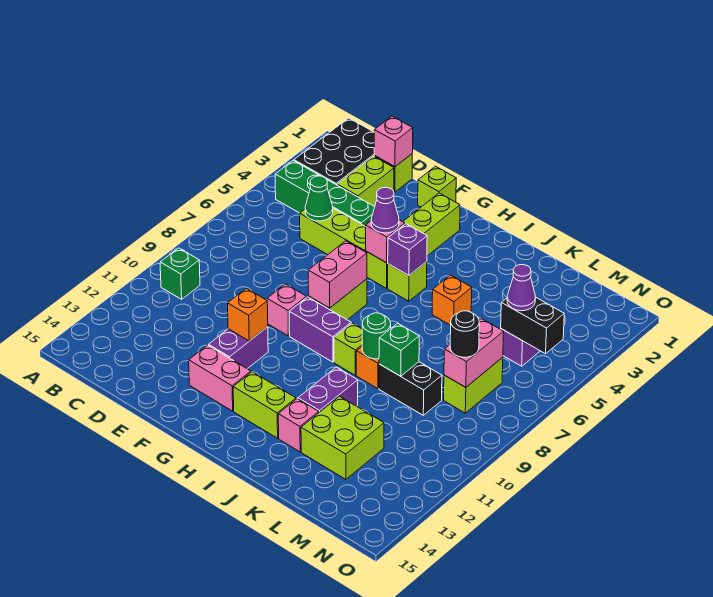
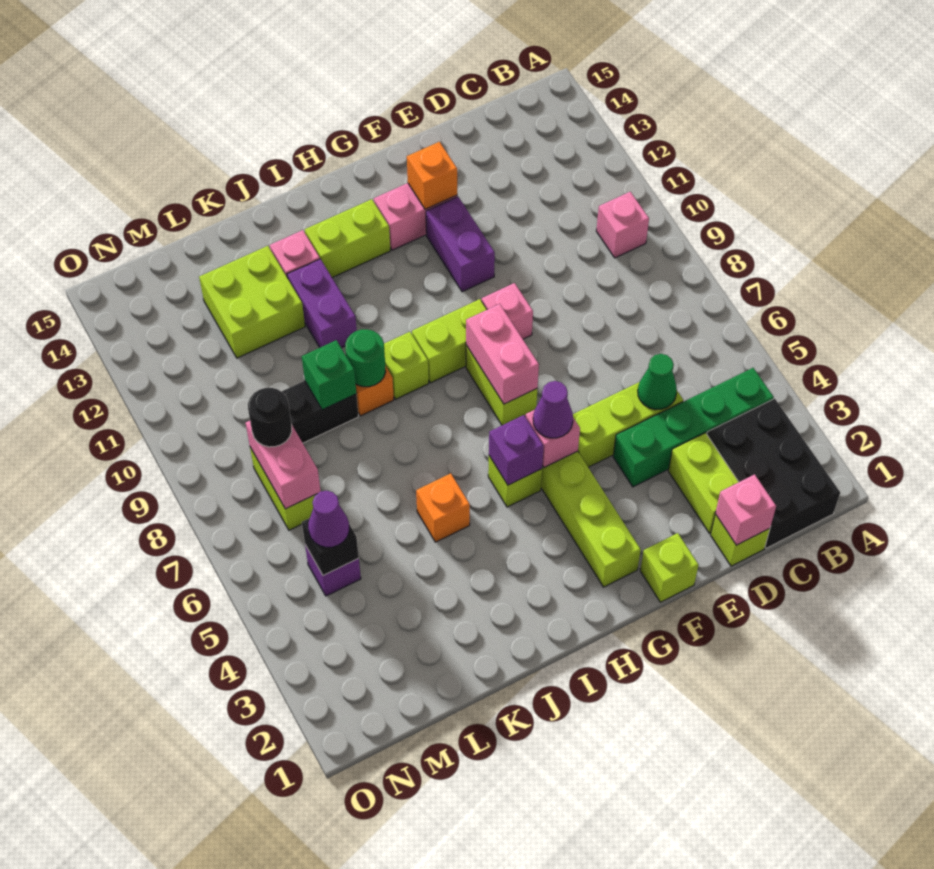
green 1x1 brick [160,248,200,299] -> pink 1x1 brick [596,192,649,258]
orange 1x1 brick [228,288,268,341] -> orange 1x1 brick moved to [407,142,457,209]
purple 1x2 brick [289,297,351,362] -> lime 1x2 brick [412,299,487,383]
black 1x2 brick [501,298,564,354] -> black 1x1 brick [302,518,359,575]

